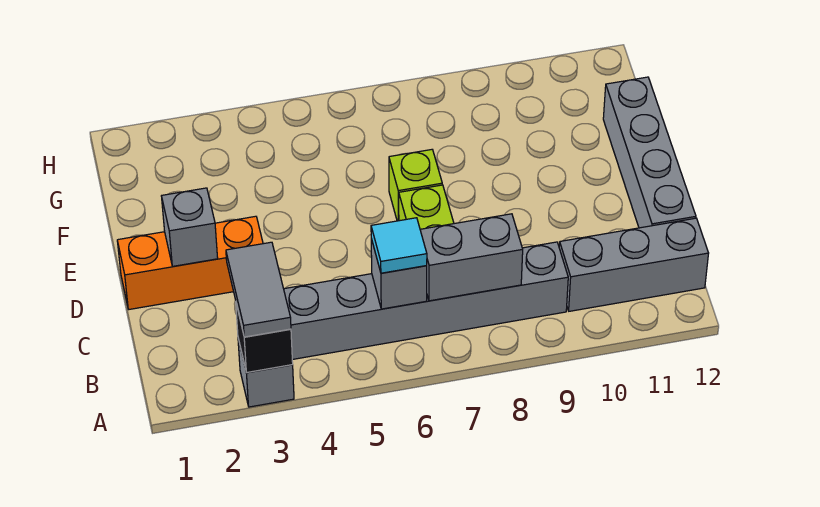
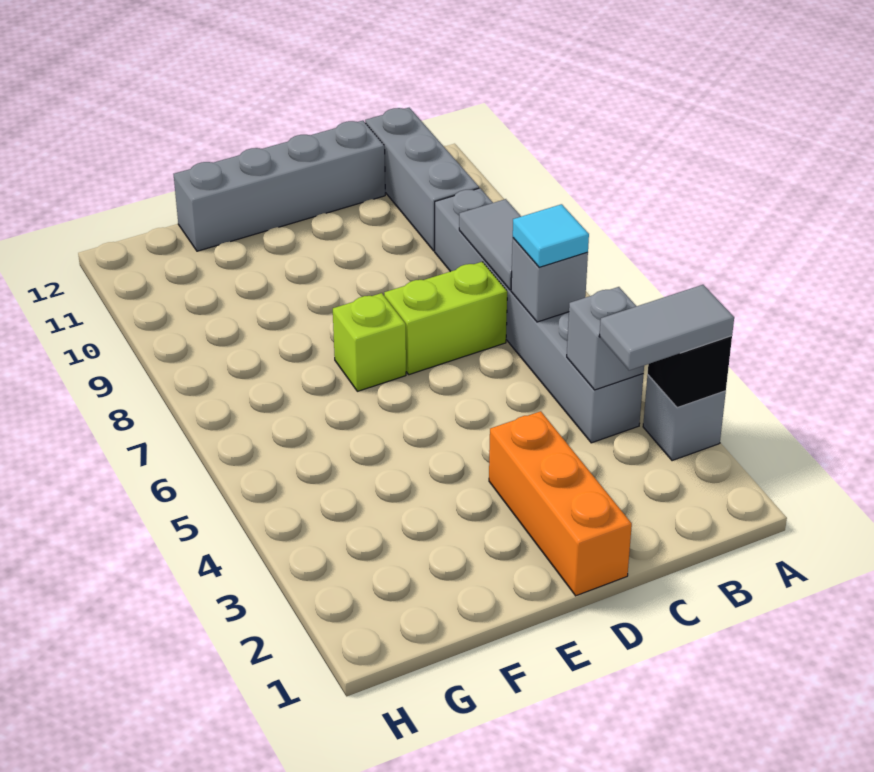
grey 1x2 brick [420,214,523,301] -> grey 1x2 tile [459,199,521,290]
grey 1x1 brick [162,188,218,266] -> grey 1x1 brick moved to [567,287,644,390]

